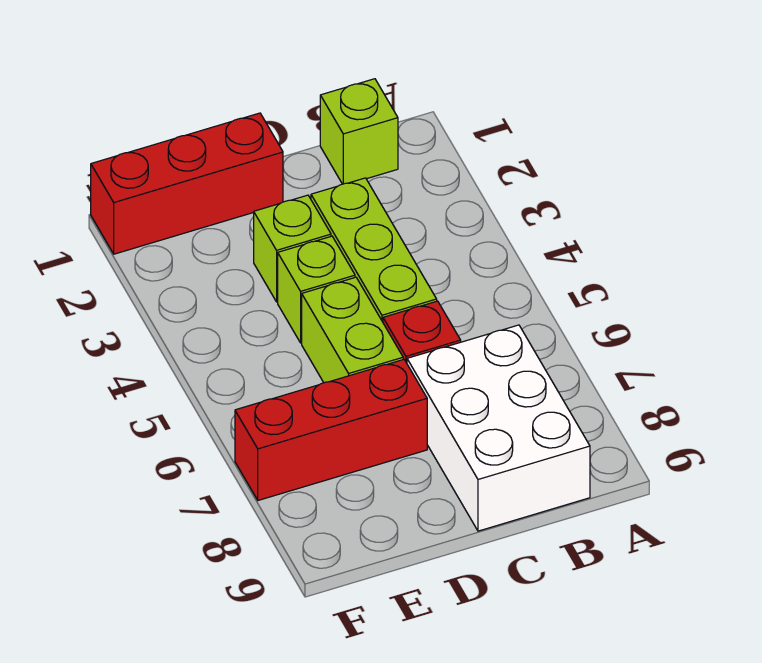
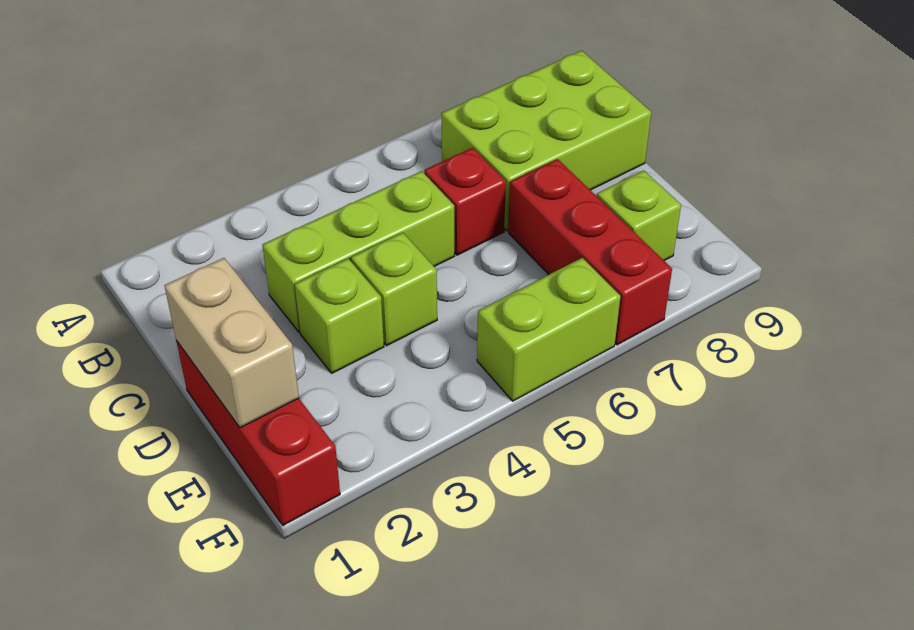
lime 1x1 brick [320,79,398,184] -> lime 1x1 brick moved to [597,170,681,261]
white 2x3 brick [407,325,590,531] -> lime 2x3 brick [441,51,651,231]
none -> tan 1x2 brick [164,258,299,428]
lime 1x2 brick [302,277,403,383] -> lime 1x2 brick moved to [477,258,621,401]

